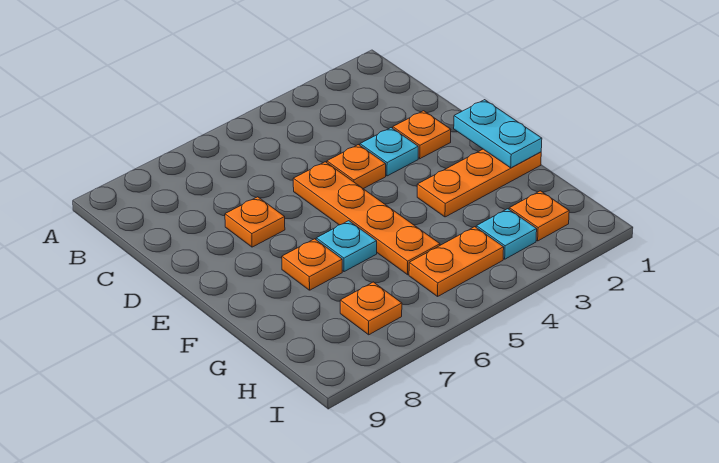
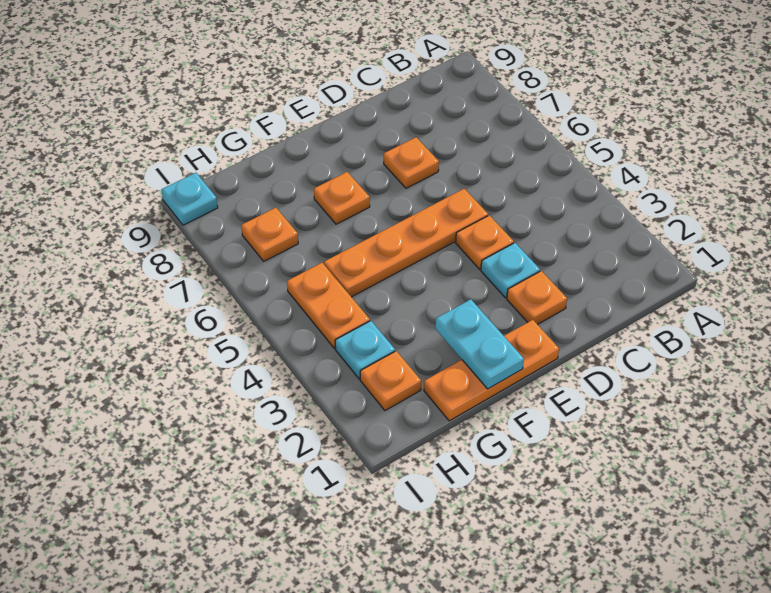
cyan 1x2 plate [454,100,542,168] -> cyan 1x2 plate turned to [435,299,524,389]
orange 1x3 plate [417,149,541,217] -> orange 1x3 plate turned to [424,320,559,421]
cyan 1x1 plate [316,221,377,272] -> cyan 1x1 plate moved to [161,173,218,225]

